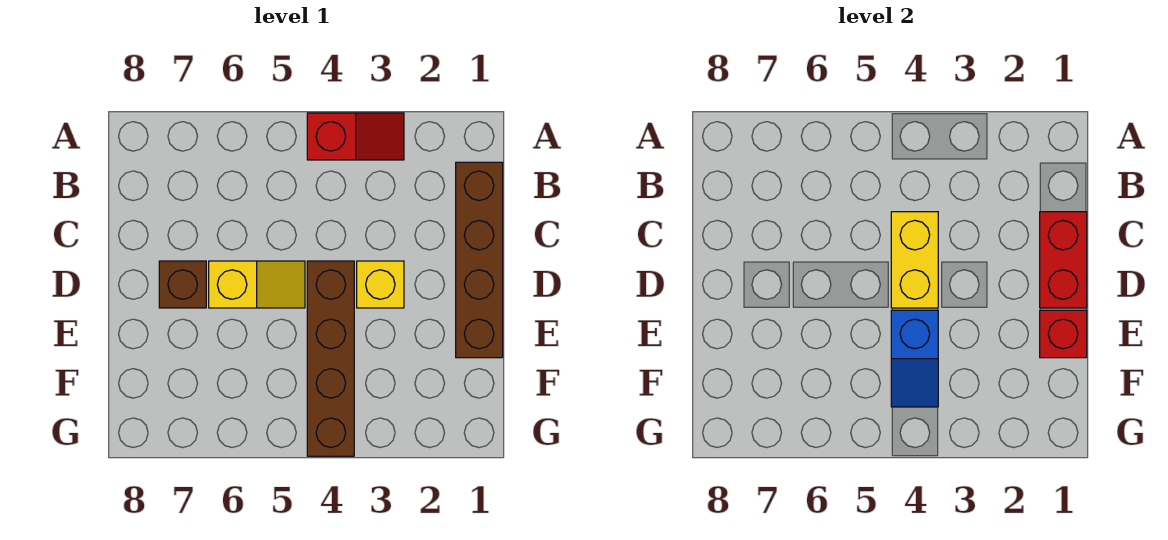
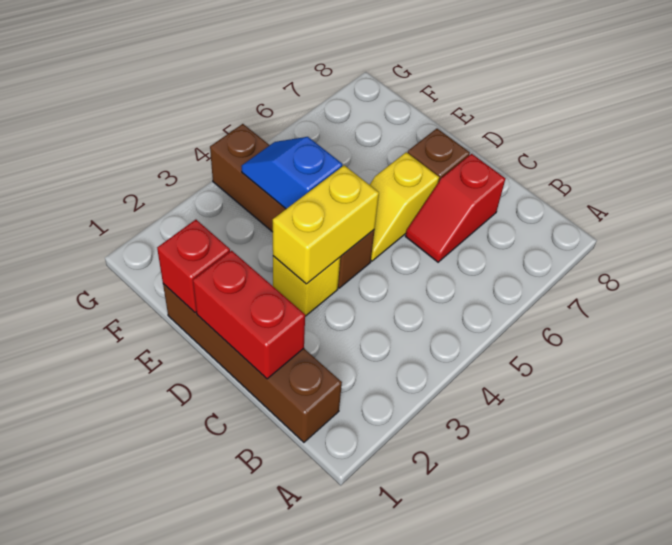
red 1x2 slope [307,113,404,160] -> red 1x2 slope moved to [405,154,506,262]
yellow 1x2 brick [891,212,938,308] -> yellow 1x2 brick turned to [273,165,379,284]

